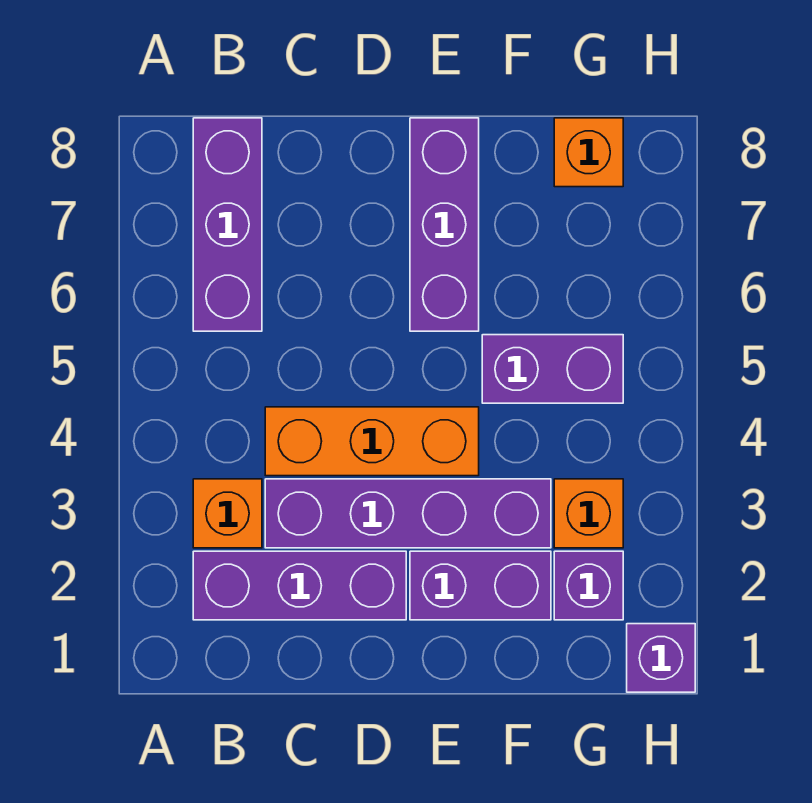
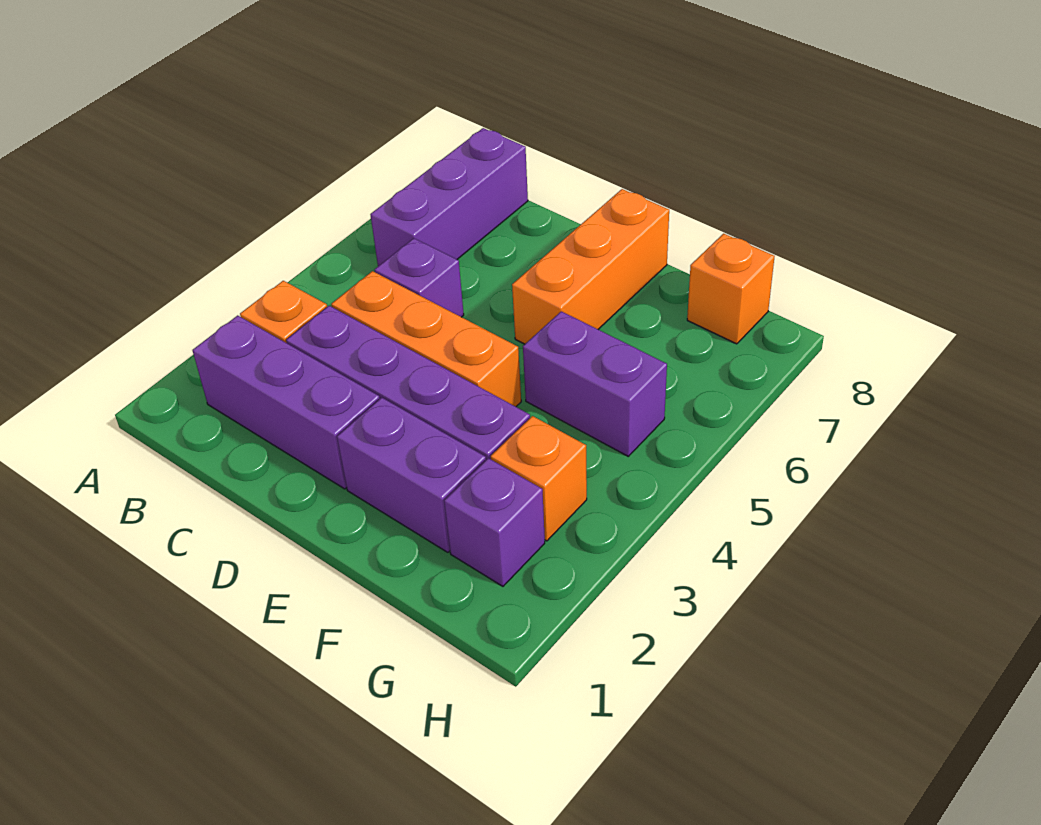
purple 1x3 brick [410,118,479,331] -> orange 1x3 brick [512,189,669,344]
purple 1x1 brick [627,624,695,692] -> purple 1x1 brick moved to [375,238,464,317]

